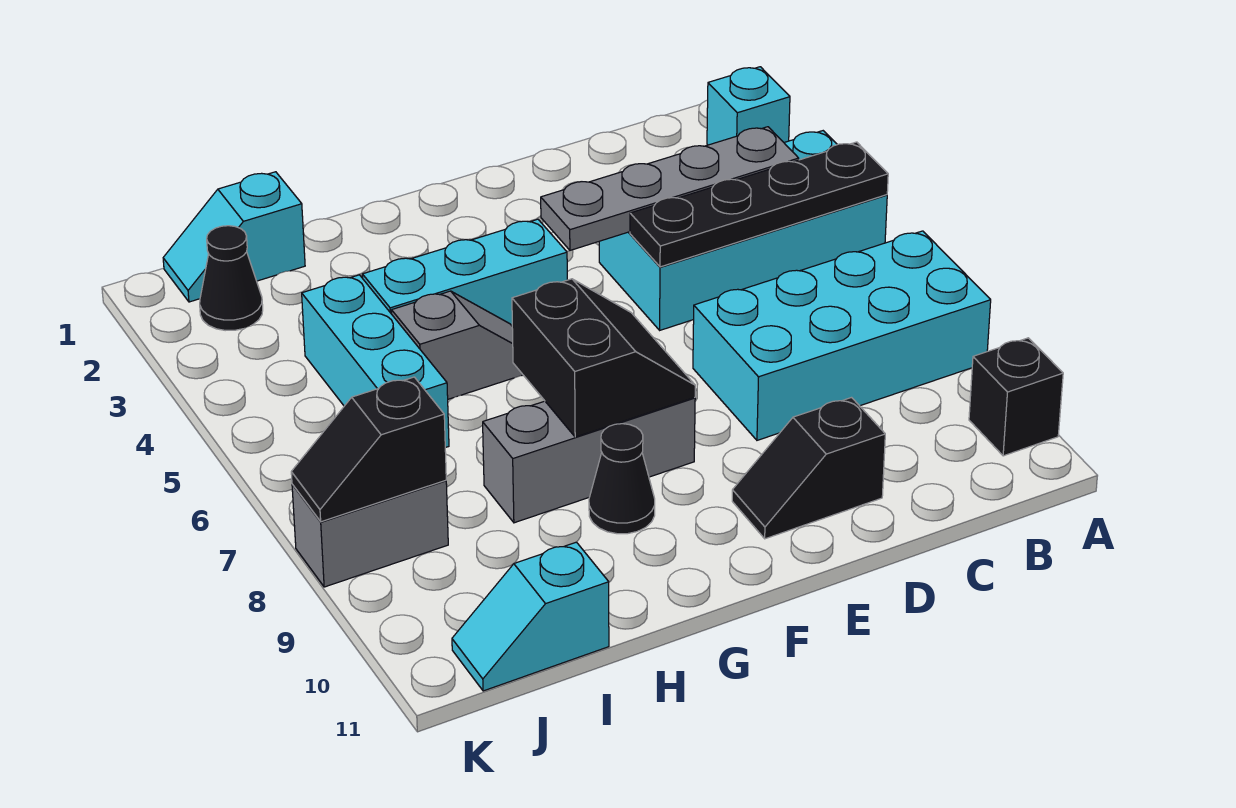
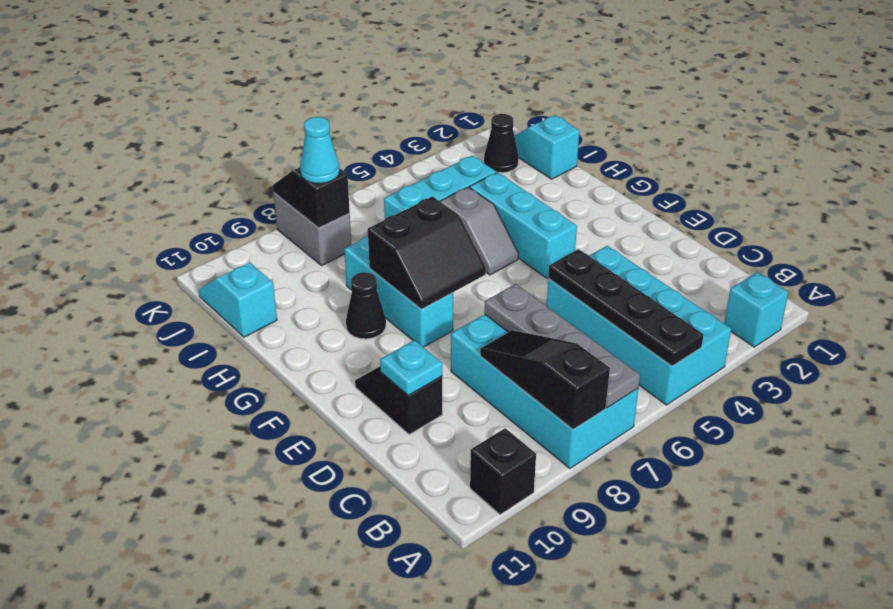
none -> black 1x3 slope [480,330,610,429]
grey 1x4 plate [541,127,799,250] -> grey 1x4 plate moved to [484,284,640,408]
none -> cyan 1x1 plate [380,340,442,395]
grey 1x3 brick [483,398,695,523] -> cyan 1x3 brick [344,236,453,347]
none -> cyan 1x1 cone [300,117,340,184]

